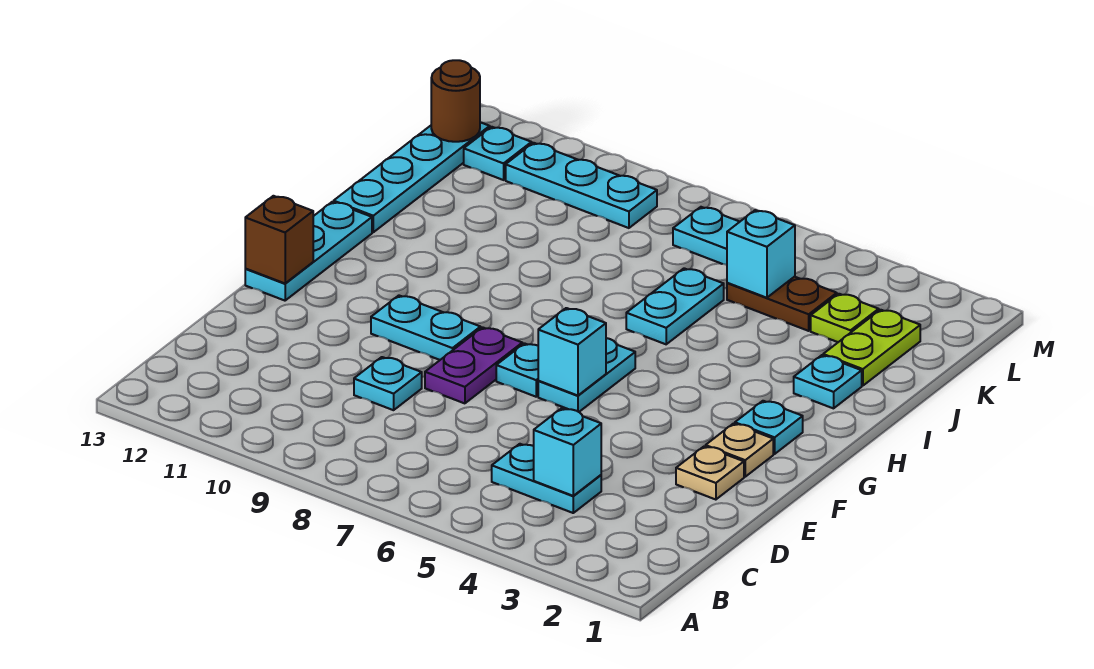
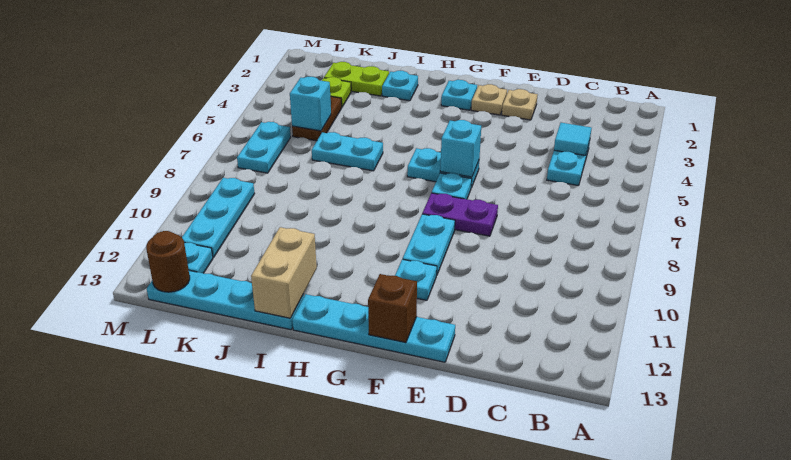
cyan 1x1 brick [534,408,601,496] -> cyan 1x1 tile [554,123,592,155]
cyan 1x1 plate [354,357,422,410] -> cyan 1x1 plate moved to [395,259,437,300]
cyan 1x3 plate [245,202,372,301] -> cyan 1x4 plate [292,294,455,362]
none -> tan 1x2 brick [251,227,317,318]

